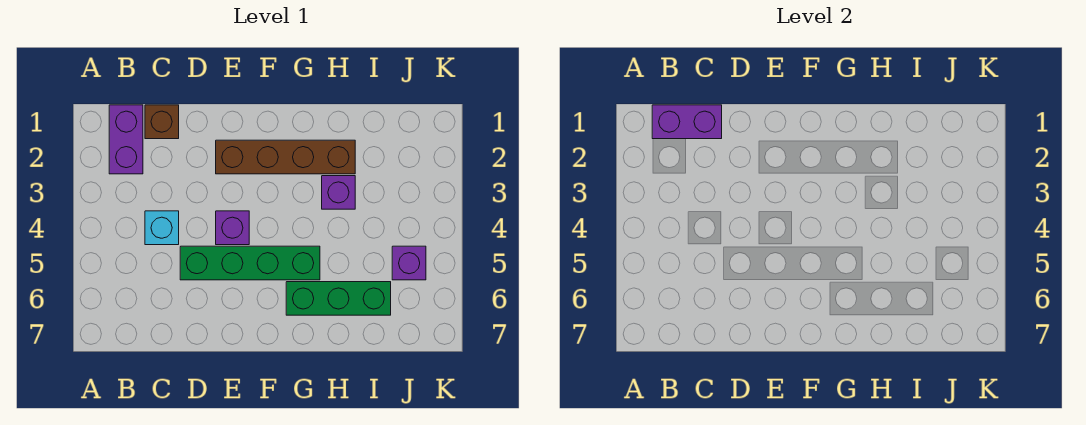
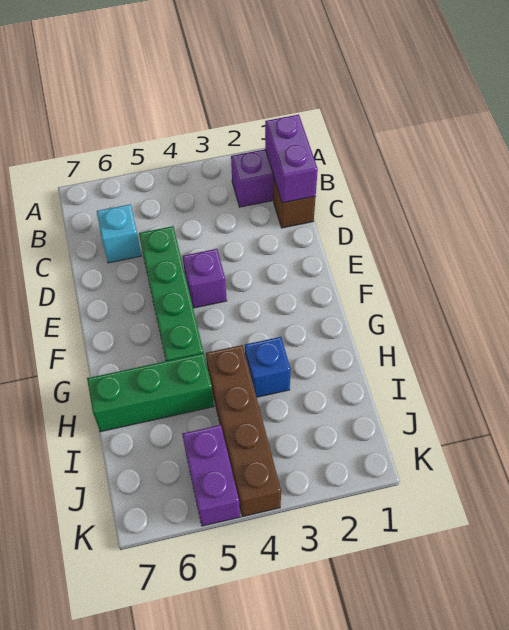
cyan 1x1 brick [145,211,179,245] -> cyan 1x1 brick moved to [97,204,141,263]
brown 1x4 brick [216,140,355,174] -> brown 1x4 brick moved to [206,345,281,517]
green 1x3 brick [286,282,391,315] -> green 1x3 brick turned to [87,353,214,432]
purple 1x1 brick [322,176,355,209] -> blue 1x1 brick [245,337,291,397]
purple 1x1 brick [392,246,426,280] -> purple 1x2 brick [182,425,240,526]

